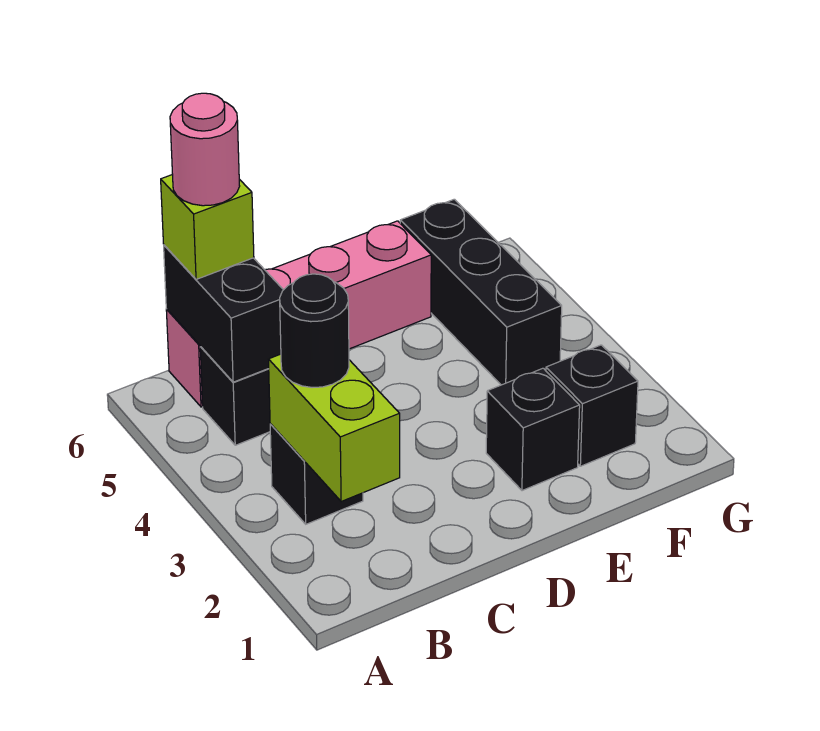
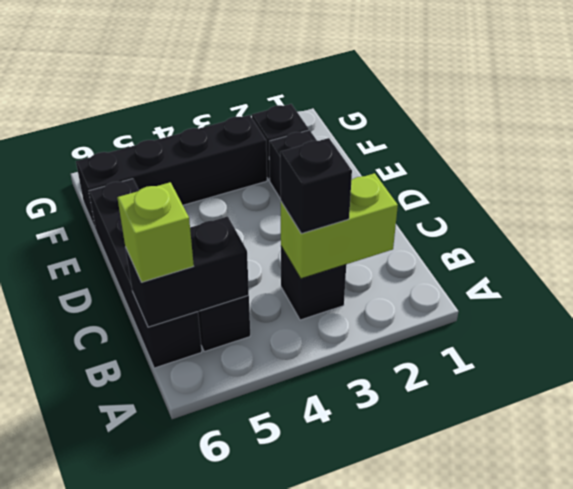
black 1x1 round brick [280,274,349,388] -> black 1x1 brick [280,138,352,234]
pink 1x4 brick [166,221,431,407] -> black 1x4 brick [89,179,202,368]
pink 1x1 round brick [170,93,240,206] -> none
black 1x3 brick [400,199,562,385] -> black 1x4 brick [76,115,267,230]

